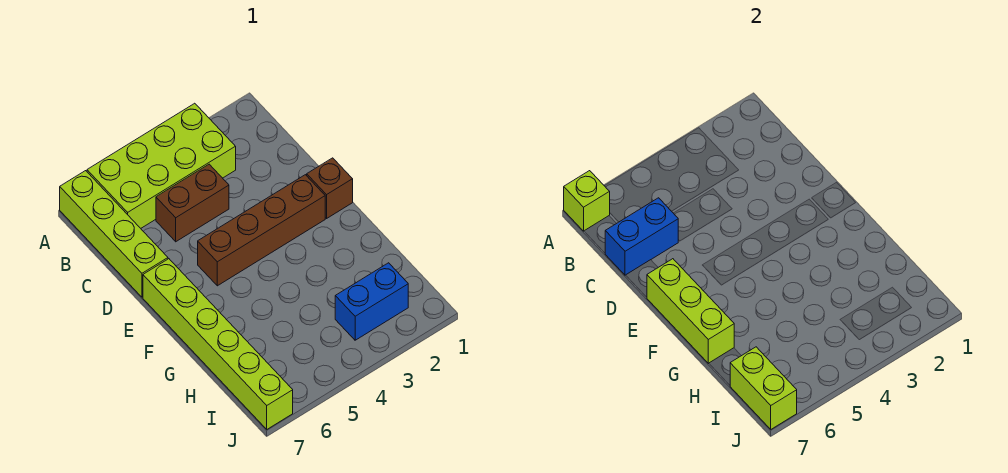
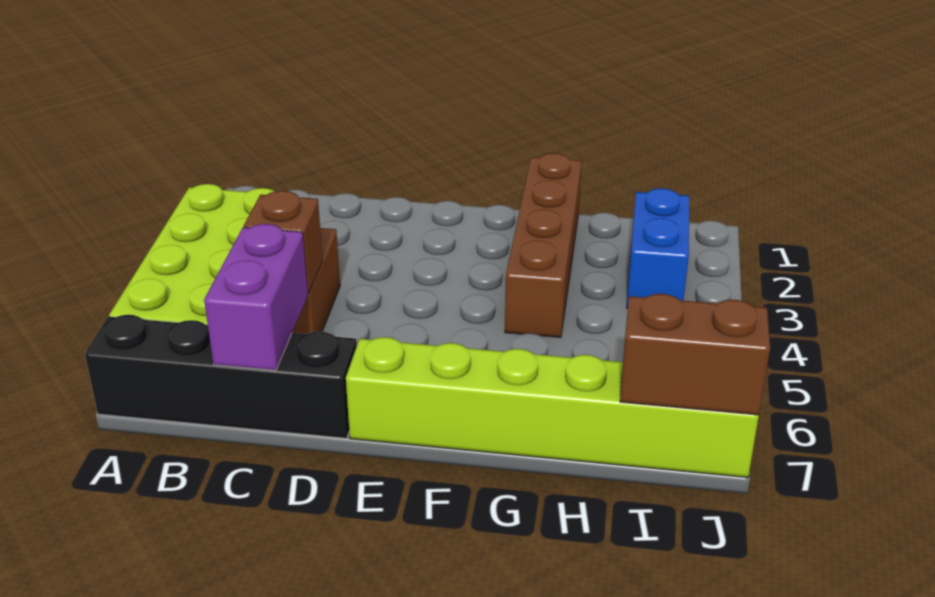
lime 1x4 brick [60,171,168,297] -> black 1x4 brick [85,315,357,438]
lime 1x1 brick [564,171,610,231] -> none
blue 1x2 brick [605,198,678,275] -> purple 1x2 brick [204,224,308,371]
brown 1x1 brick [307,158,353,218] -> brown 1x1 brick moved to [244,191,323,293]
brown 1x4 brick [198,175,325,286] -> brown 1x4 brick moved to [505,153,582,337]
lime 1x3 brick [647,259,734,363] -> none
lime 1x2 brick [730,347,797,429] -> brown 1x2 brick [620,294,770,415]

